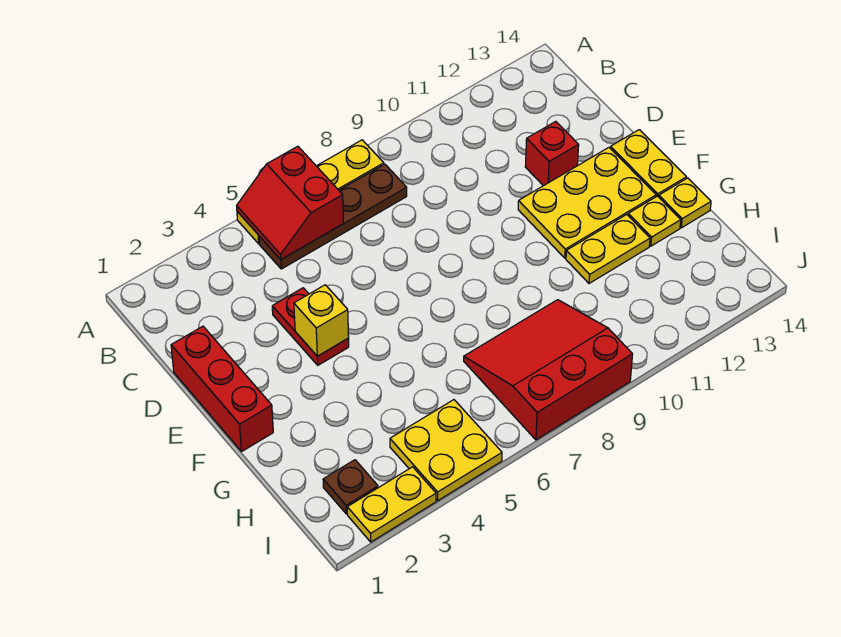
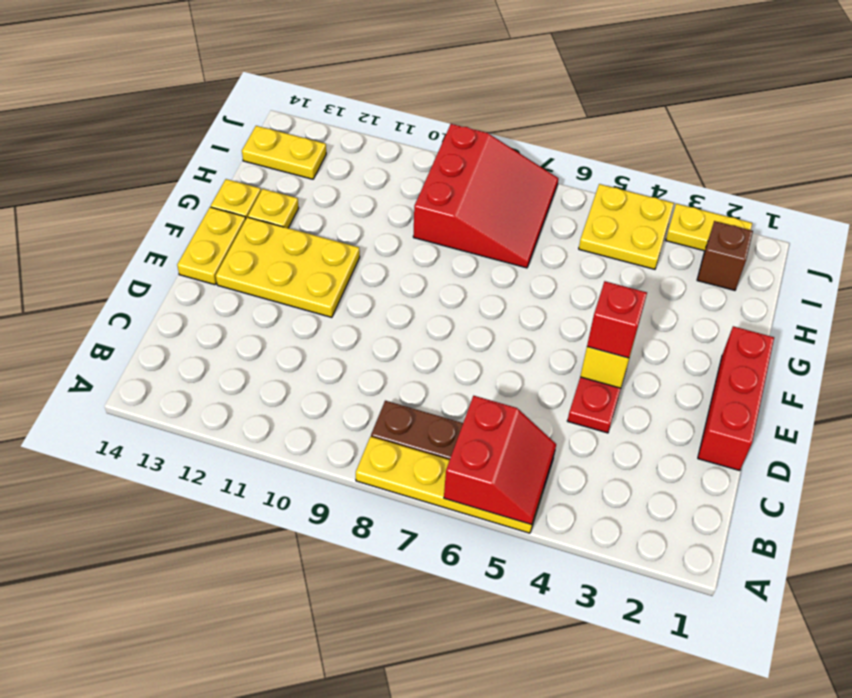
red 1x1 brick [525,121,579,186] -> red 1x1 brick moved to [587,281,647,358]
yellow 1x2 plate [566,214,650,283] -> yellow 1x2 plate moved to [242,126,326,179]
red 3x3 slope [464,300,633,440] -> red 3x3 slope turned to [413,124,559,268]
brown 1x1 plate [323,460,378,514] -> brown 1x1 brick [697,221,753,290]

